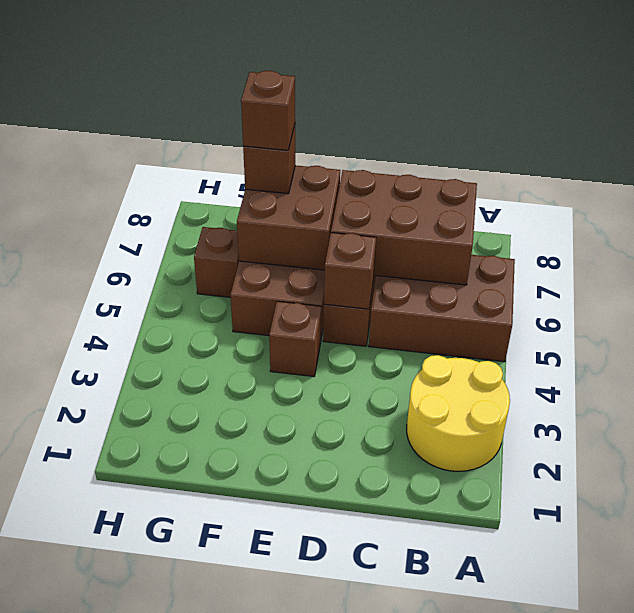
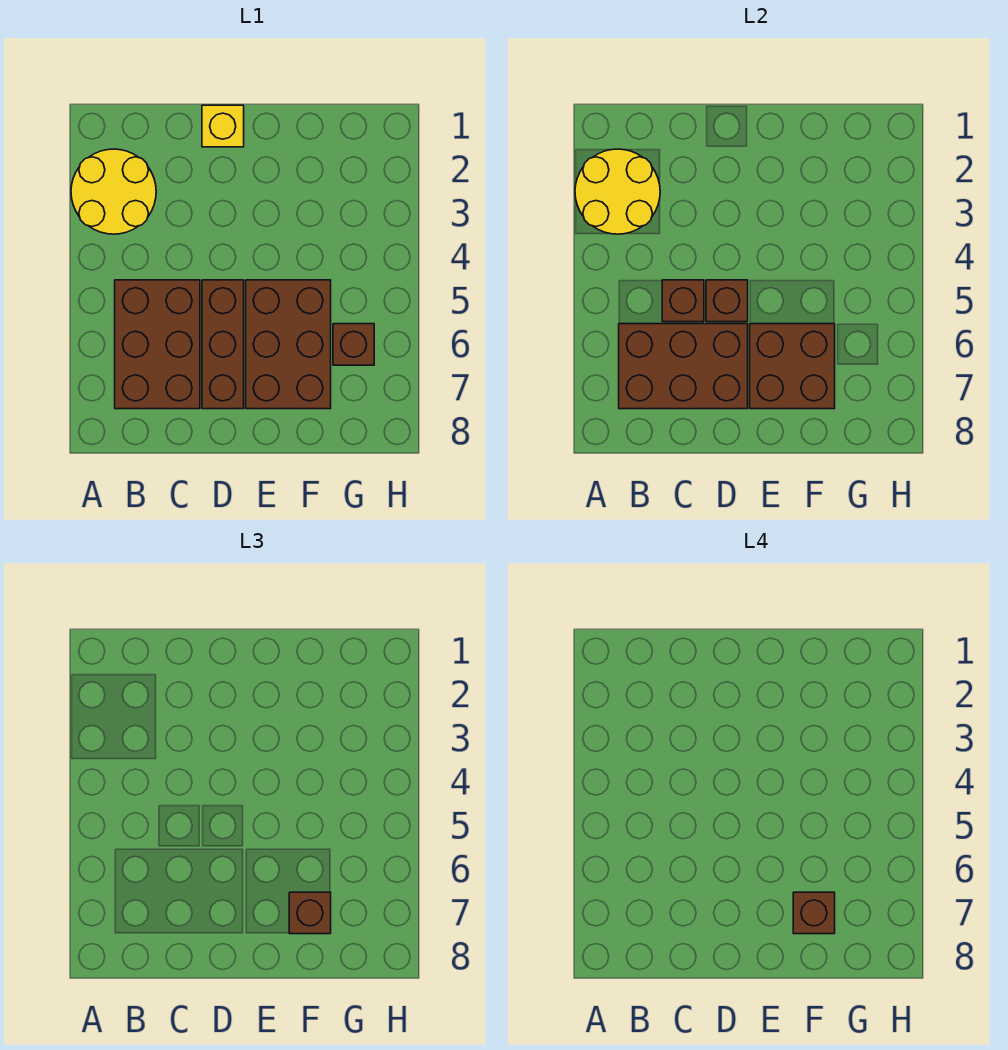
none -> yellow 2x2 round brick [575,149,660,234]
brown 2x3 brick [369,255,515,362] -> brown 2x3 brick turned to [115,280,200,409]
none -> yellow 1x1 brick [202,105,244,147]
brown 1x1 brick [269,301,321,376] -> brown 1x1 brick moved to [662,280,704,322]

